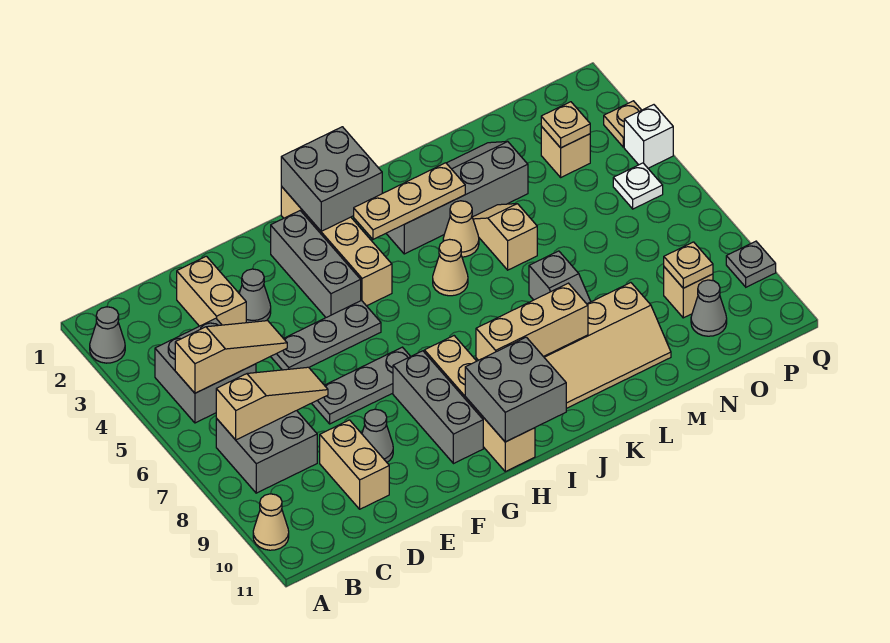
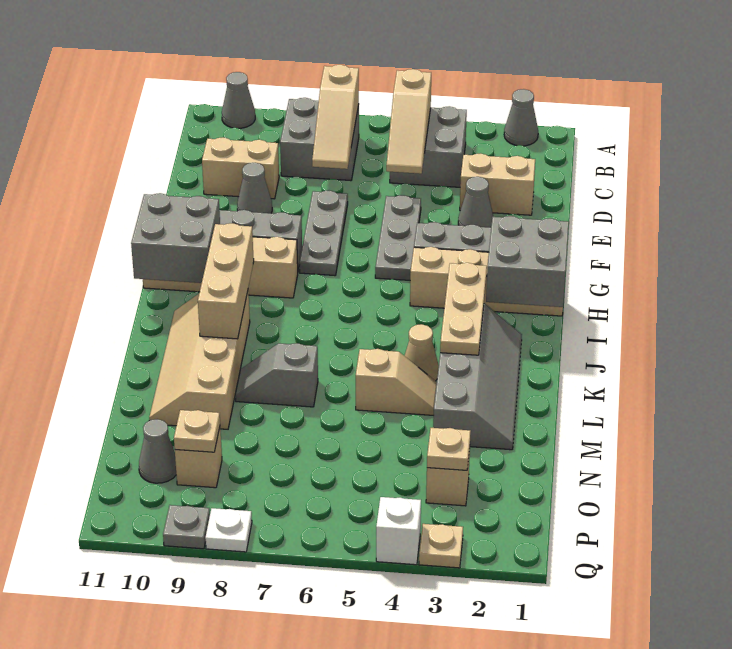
tan 1x1 cone [253,494,289,550] -> grey 1x1 cone [222,72,255,128]
tan 1x1 cone [433,239,468,296] -> none
white 1x1 plate [613,163,663,209] -> white 1x1 plate moved to [205,508,252,552]

